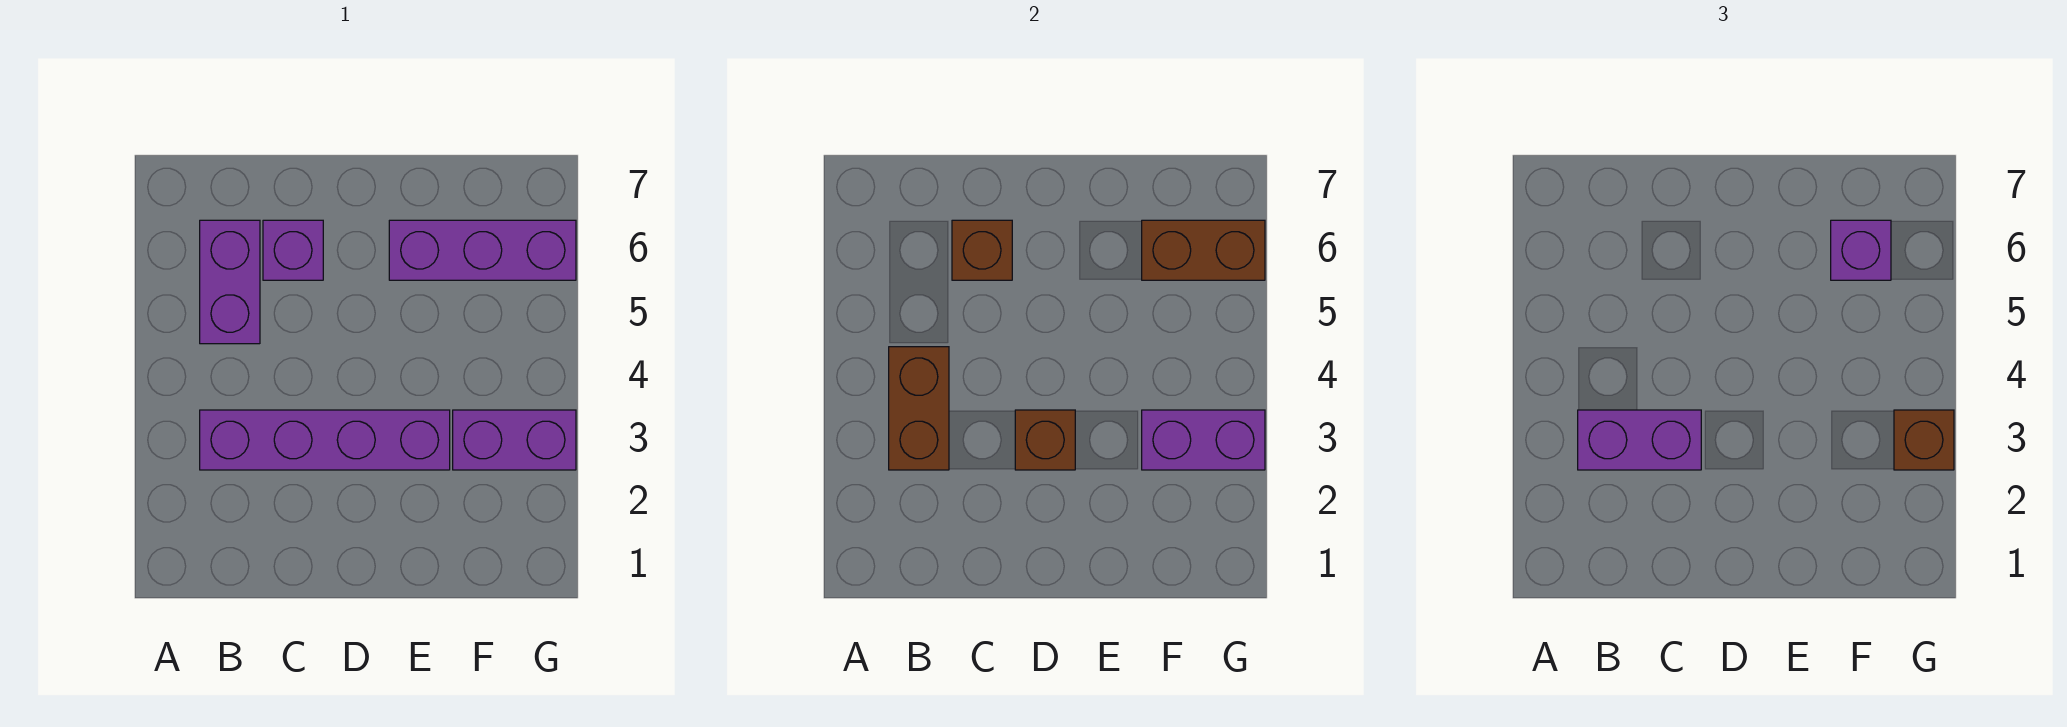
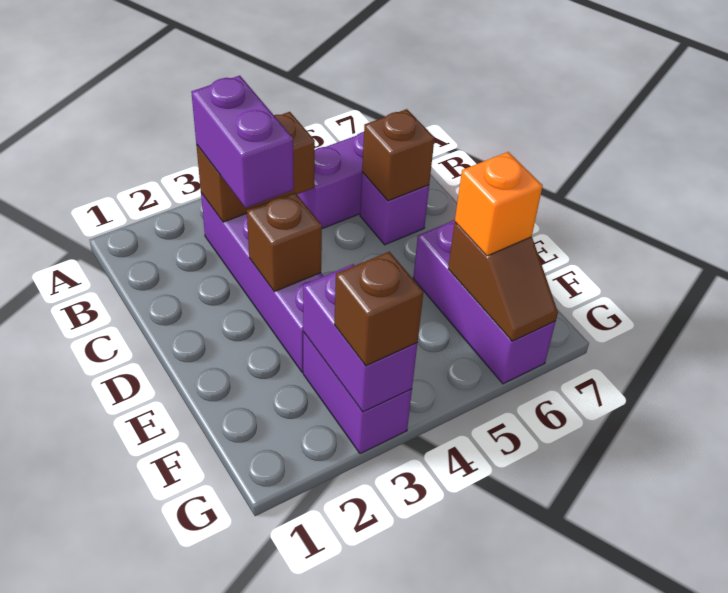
brown 1x2 brick [1142,220,1265,280] -> brown 1x2 slope [448,222,558,341]
purple 1x1 brick [1831,220,1891,280] -> orange 1x1 brick [455,152,543,256]

